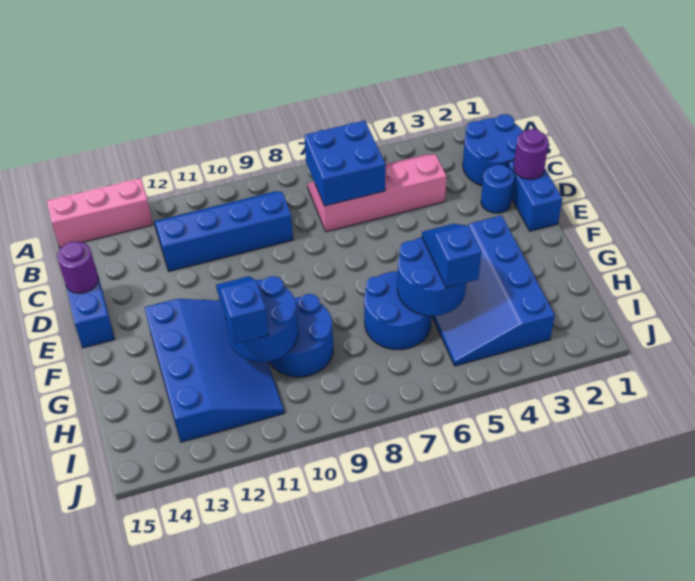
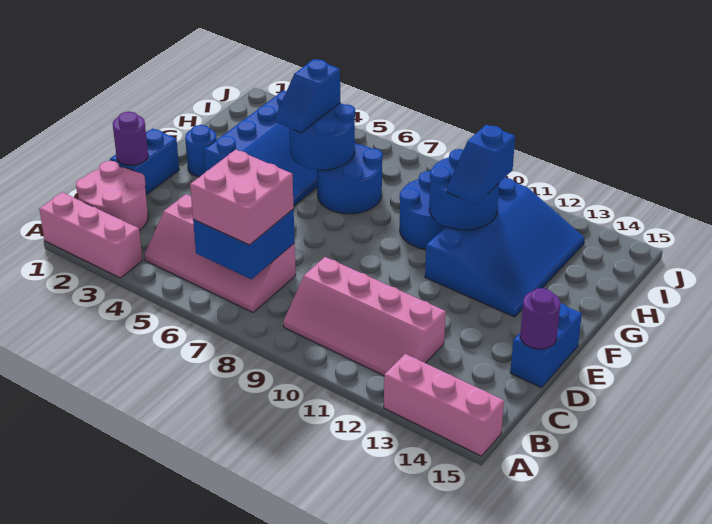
none -> pink 1x3 brick [39,192,143,278]
blue 2x2 round brick [463,114,524,186] -> pink 2x2 round brick [76,161,148,231]
none -> pink 2x2 brick [190,150,294,245]
blue 2x4 slope [154,191,293,271] -> pink 2x4 slope [283,257,446,376]
blue 1x1 round brick [481,164,514,213] -> blue 1x1 round brick moved to [185,125,217,177]
blue 3x4 slope [144,299,284,442] -> blue 3x4 slope turned to [425,178,585,317]

